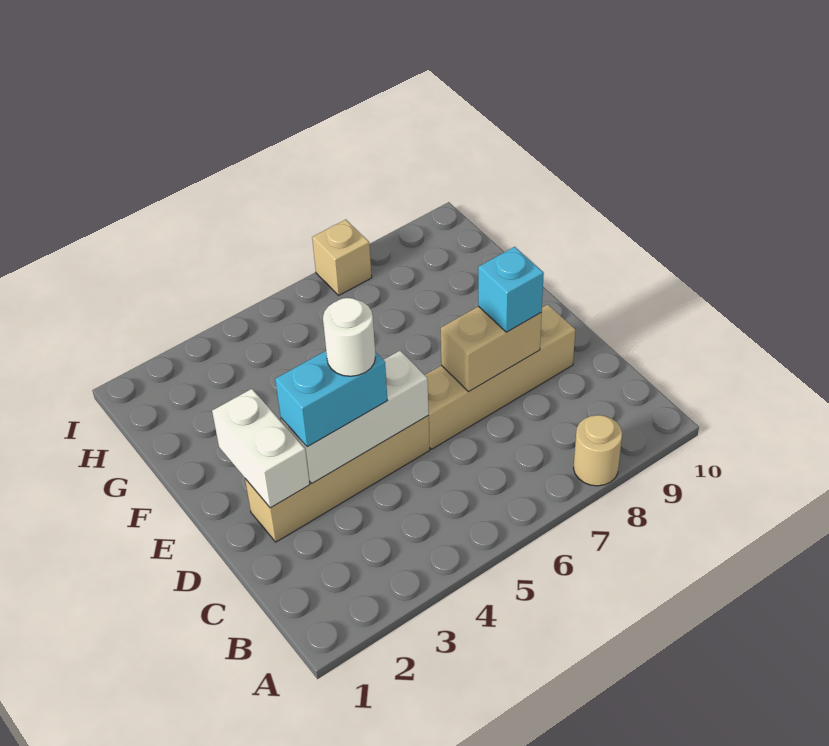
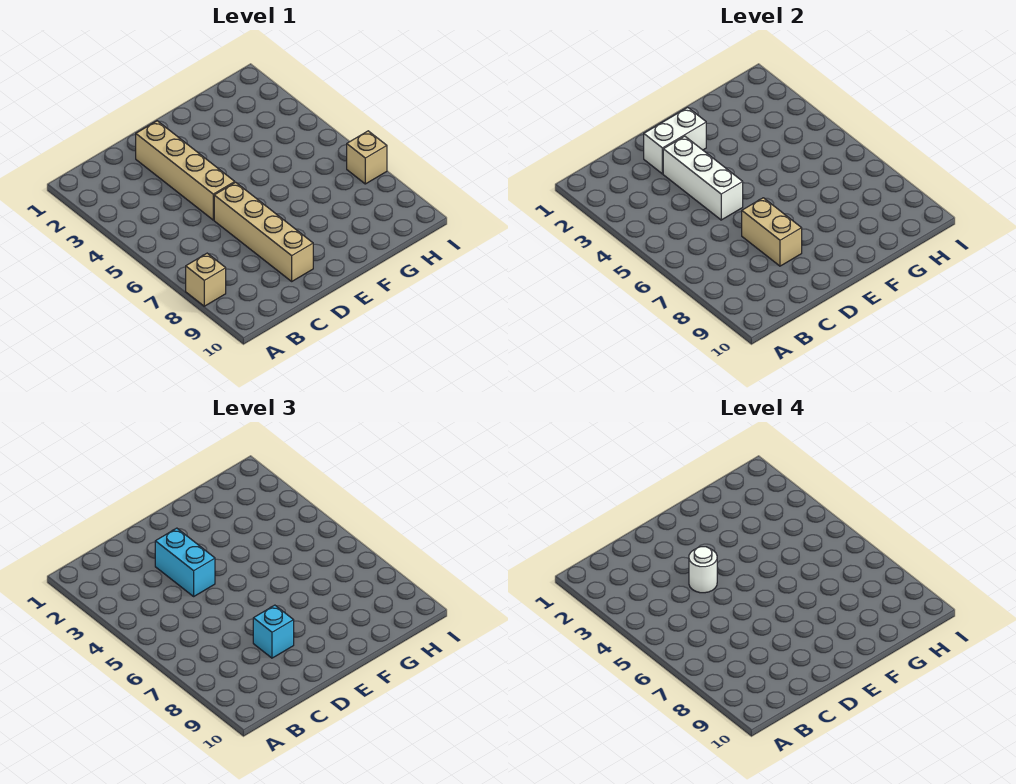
tan 1x1 round brick [573,415,622,486] -> tan 1x1 brick [186,253,226,306]

